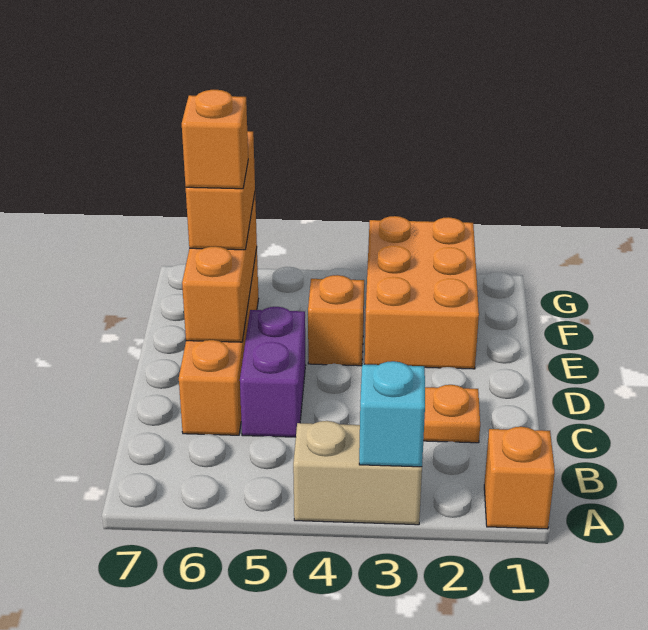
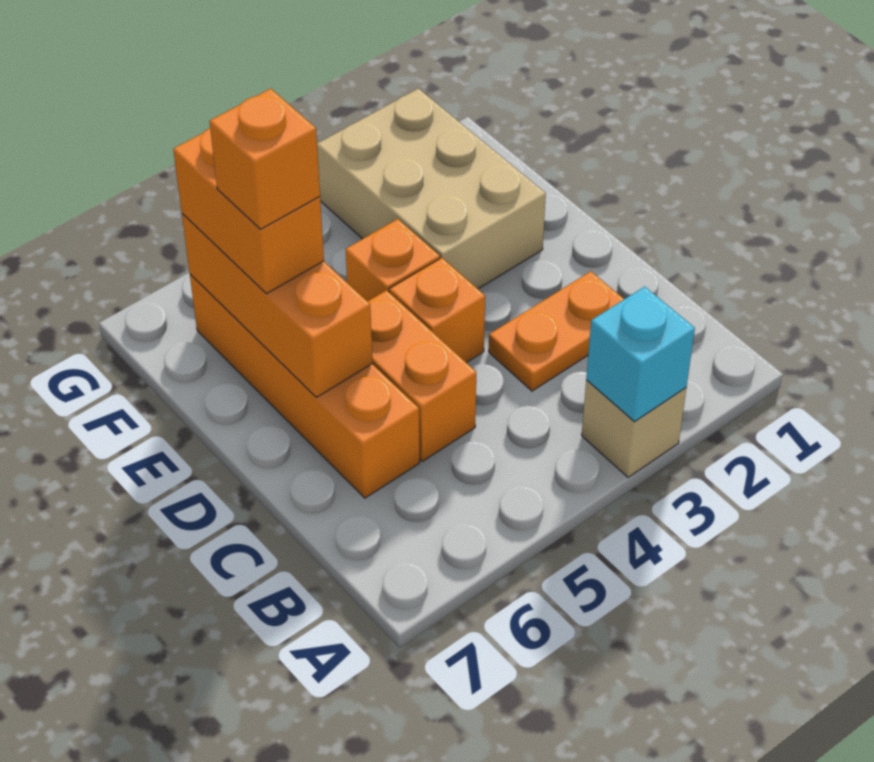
orange 1x1 brick [484,427,555,529] -> orange 1x1 brick moved to [389,258,485,363]
tan 1x2 brick [293,421,422,525] -> tan 1x1 brick [582,380,686,477]
purple 1x2 brick [240,307,306,437] -> orange 1x2 brick [368,290,476,461]
orange 2x3 brick [365,216,479,369] -> tan 2x3 brick [317,89,546,289]

